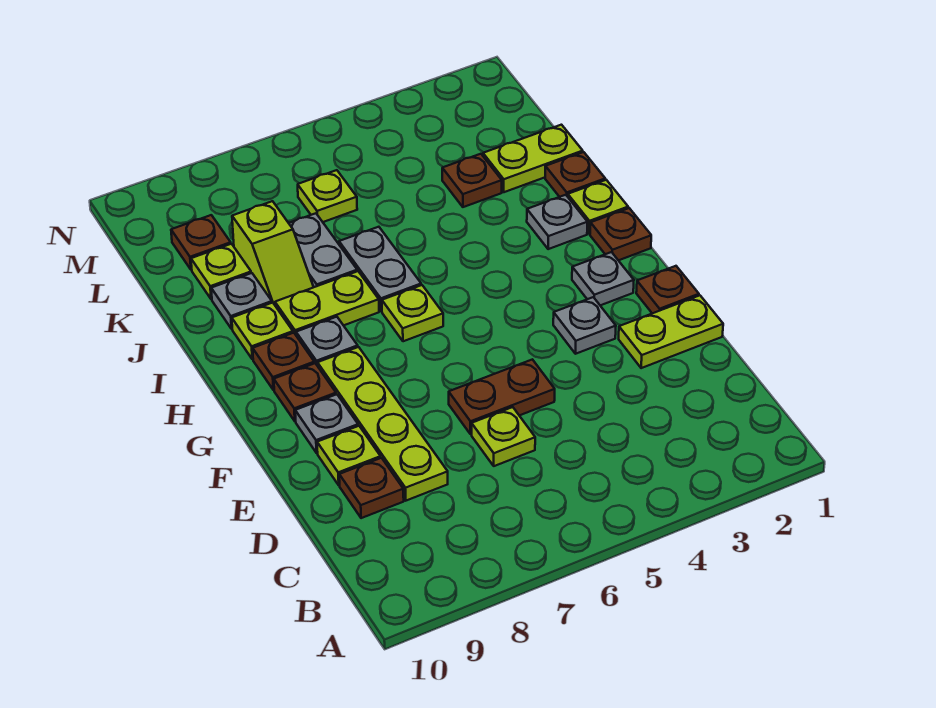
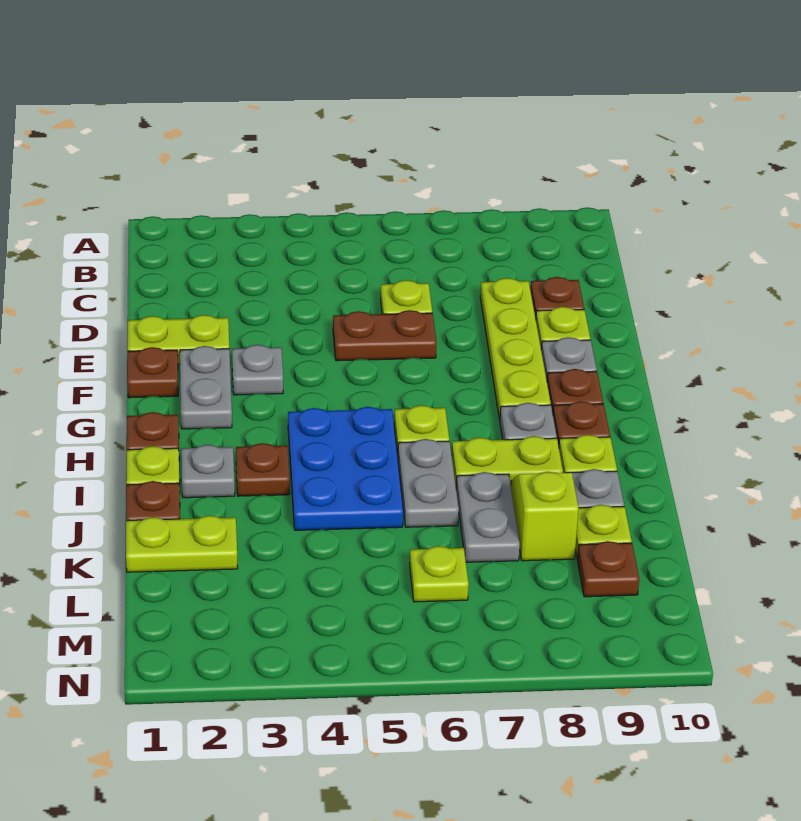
grey 1x1 plate [572,252,634,305] -> grey 1x2 plate [180,346,232,429]
none -> blue 2x3 plate [288,407,403,530]
brown 1x1 plate [442,154,502,207] -> brown 1x1 plate moved to [236,443,290,496]

